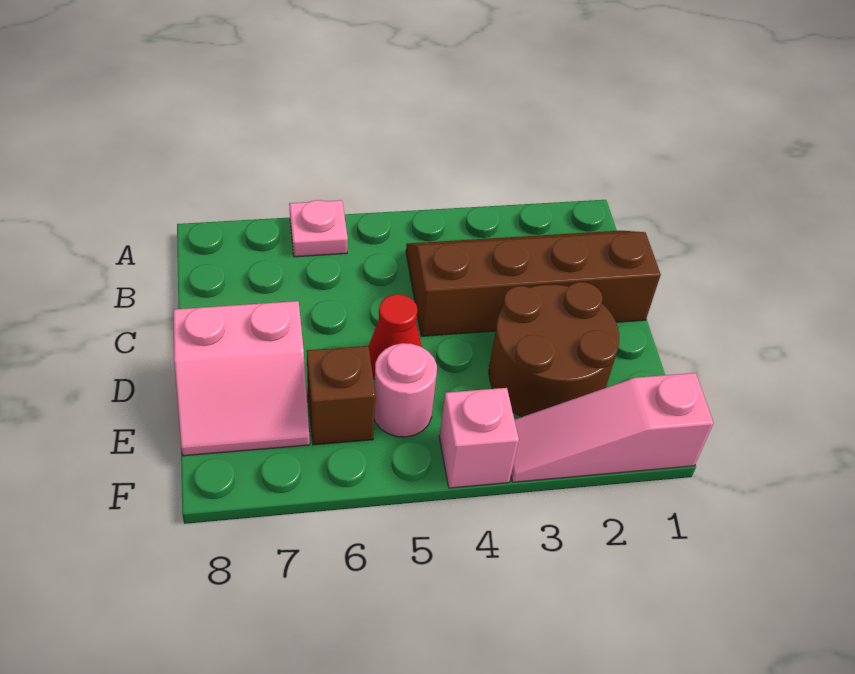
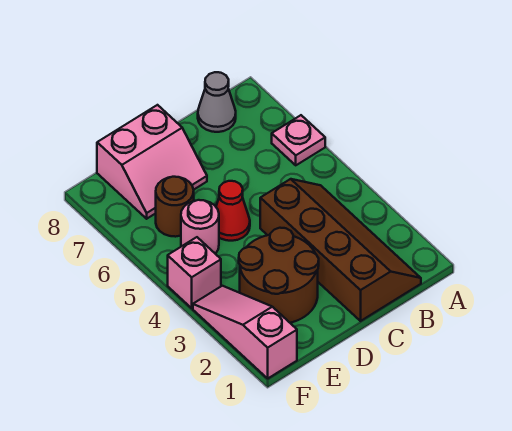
none -> grey 1x1 cone [198,72,236,132]
pink 2x2 slope [173,301,310,456] -> pink 2x2 slope turned to [97,105,207,219]
brown 1x1 brick [307,346,376,445] -> brown 1x1 round brick [156,177,194,237]

